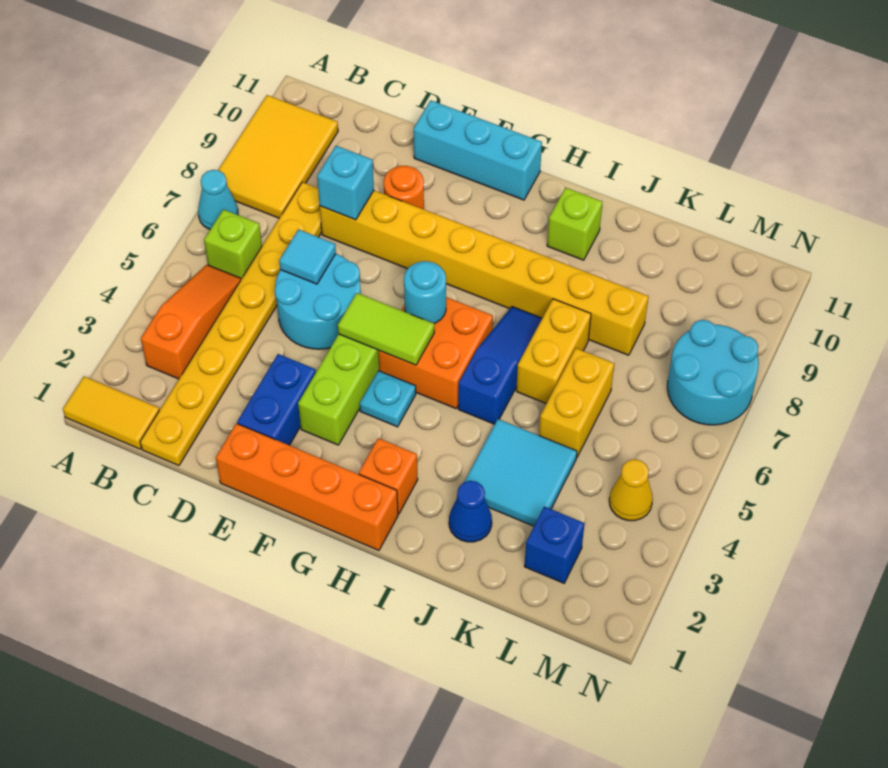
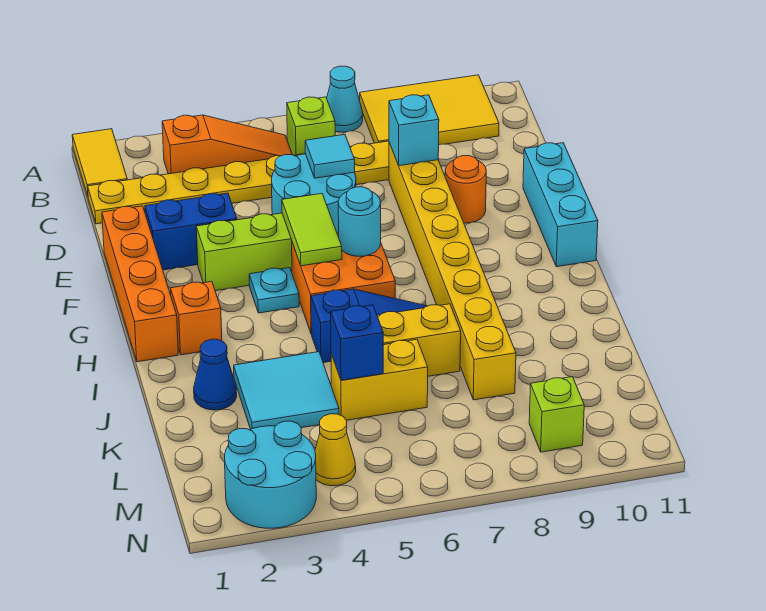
lime 1x1 brick [547,188,602,260] -> lime 1x1 brick moved to [529,377,584,452]
blue 1x1 brick [524,507,585,583] -> blue 1x1 brick moved to [331,305,383,380]
cyan 2x2 round brick [667,320,759,425] -> cyan 2x2 round brick moved to [225,421,316,528]

